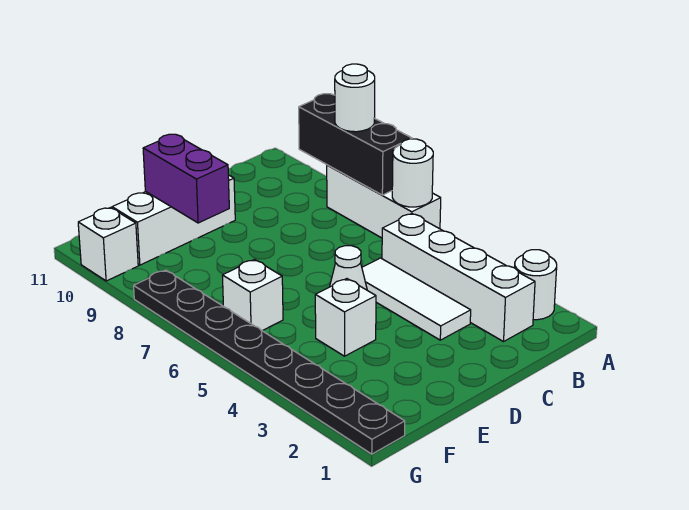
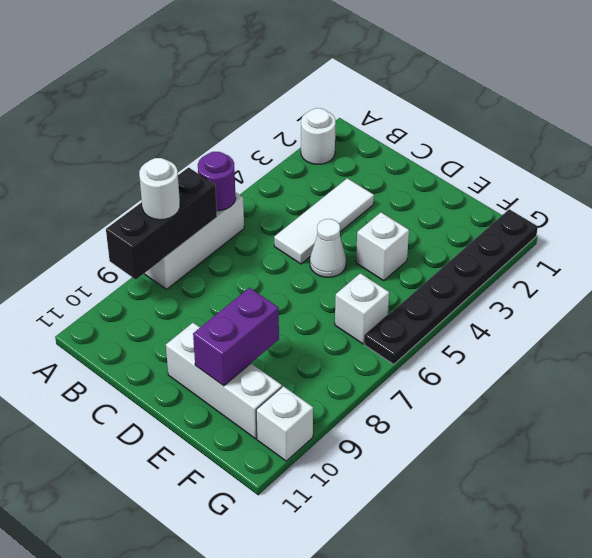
white 1x1 round brick [392,139,433,207] -> purple 1x1 round brick [198,152,236,211]
white 1x4 brick [382,214,535,342] -> none
black 1x8 plate [134,270,405,454] -> black 1x6 plate [365,209,538,364]

